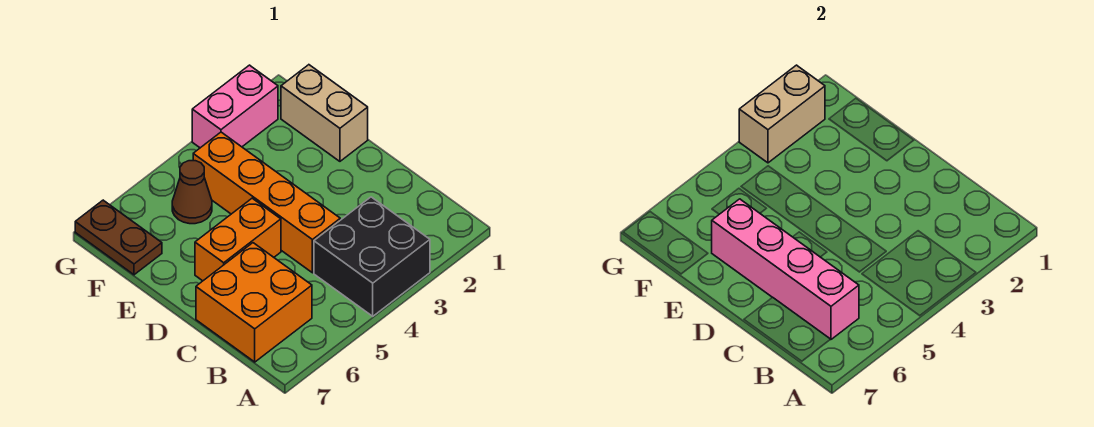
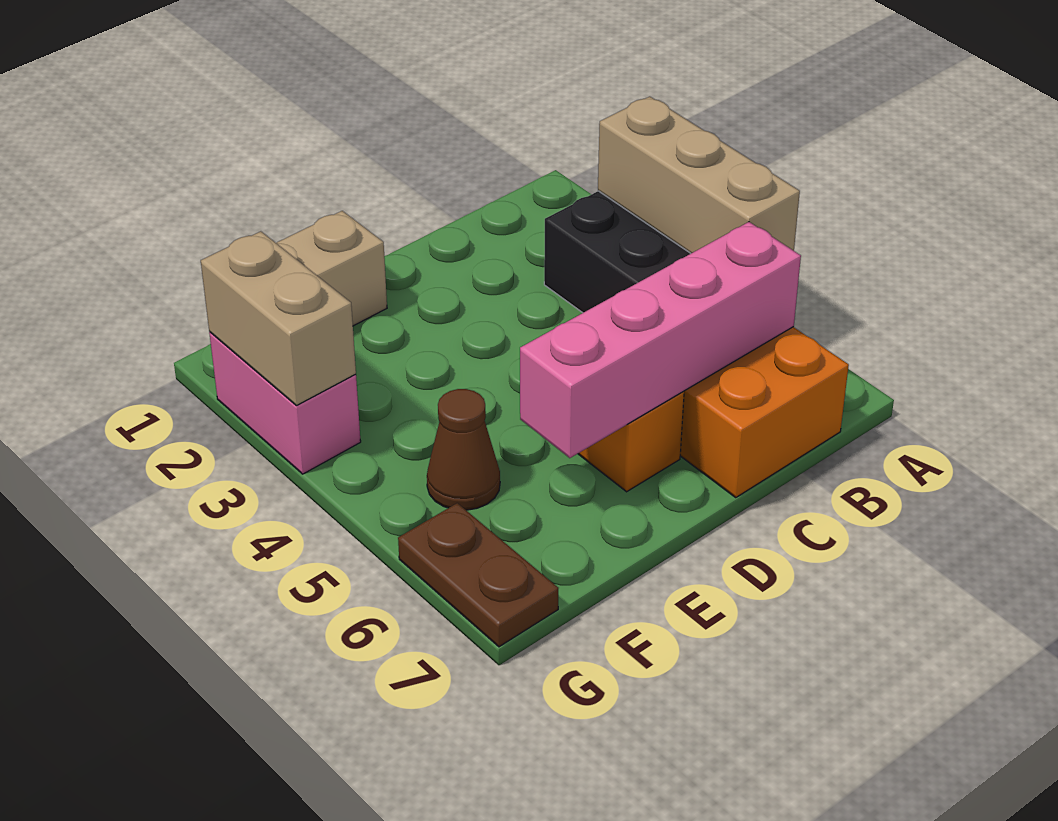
none -> tan 1x3 brick [598,97,800,253]
orange 1x4 brick [193,132,340,273] -> none
brown 1x2 plate [75,200,162,275] -> brown 1x2 plate turned to [398,503,558,647]

